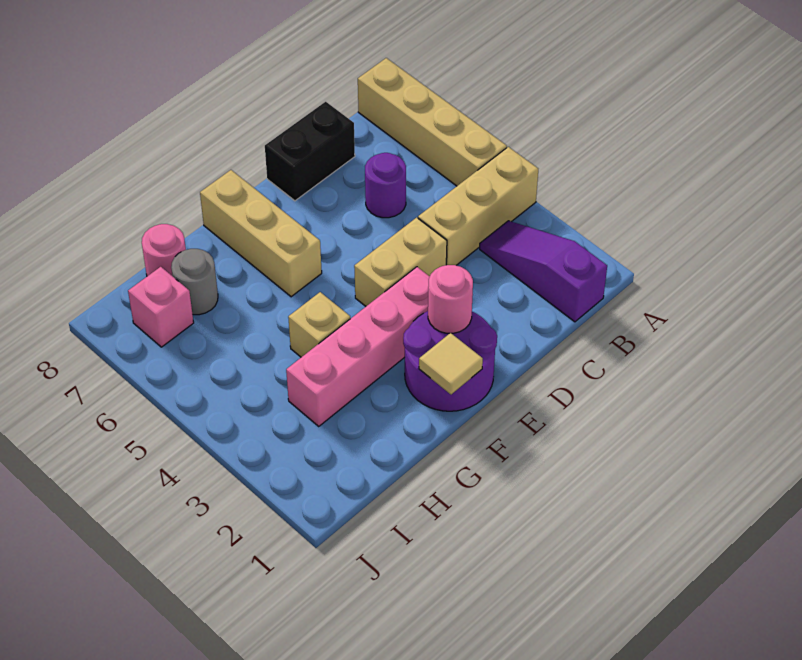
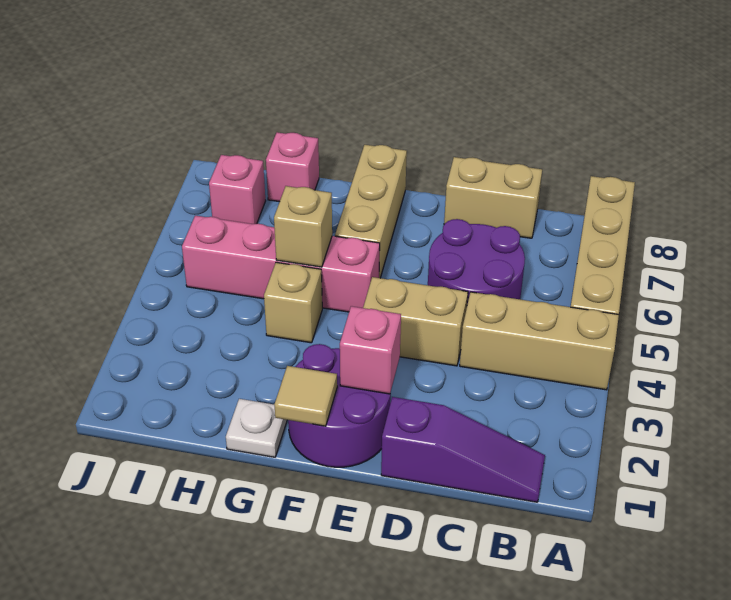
purple 1x3 slope [480,221,607,322] -> purple 1x3 slope turned to [381,397,545,502]
purple 1x1 round brick [365,153,406,218] -> purple 2x2 round brick [428,219,525,305]
black 1x2 brick [265,102,355,201] -> tan 1x2 brick [444,157,542,238]
pink 1x1 round brick [428,265,473,333] -> pink 1x1 brick [340,306,401,394]
pink 1x4 brick [286,267,430,426] -> pink 1x4 brick moved to [182,216,380,312]
none -> white 1x1 plate [226,399,287,457]
none -> tan 1x1 brick [274,186,332,267]
grey 1x1 round brick [171,249,218,315] -> none
pink 1x1 round brick [142,224,186,276] -> pink 1x1 brick [266,132,319,202]

